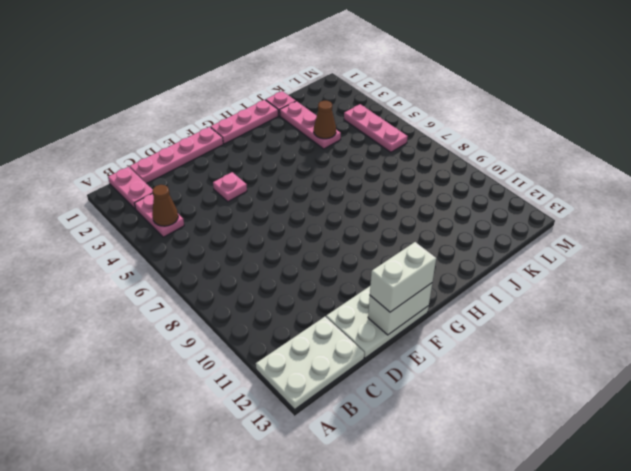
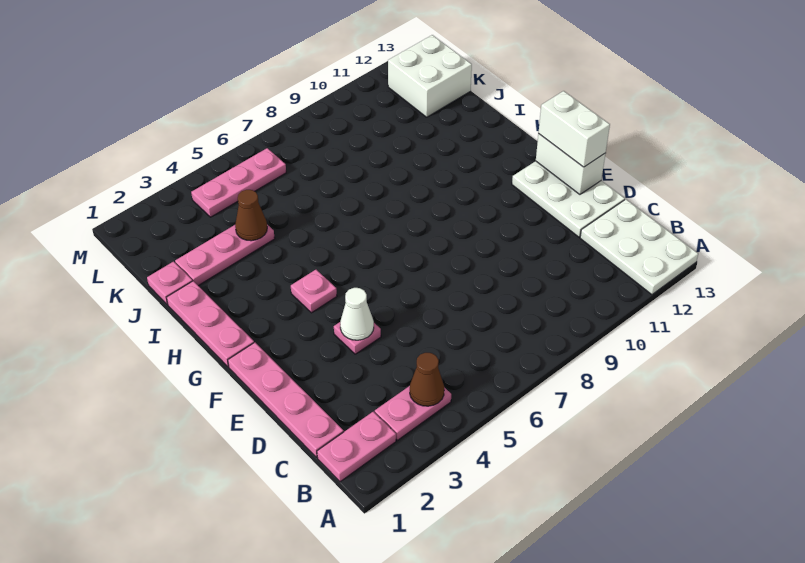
none -> white 1x1 cone [340,288,374,340]
none -> pink 1x1 plate [291,270,337,313]
none -> white 2x2 brick [388,35,472,117]

